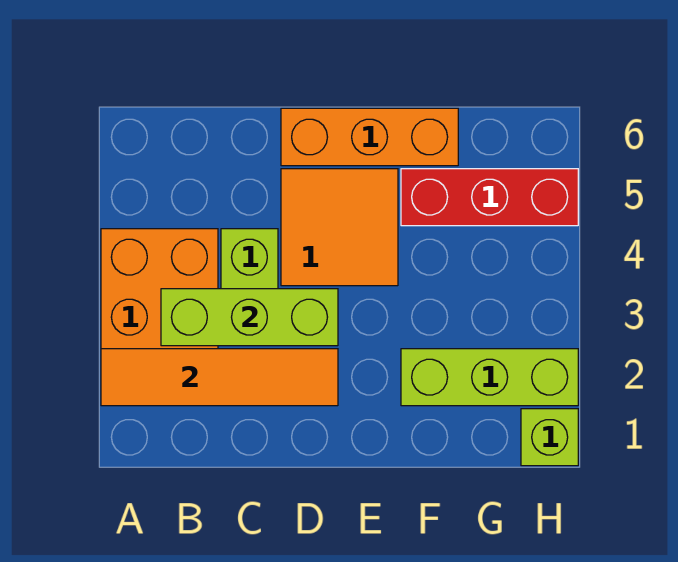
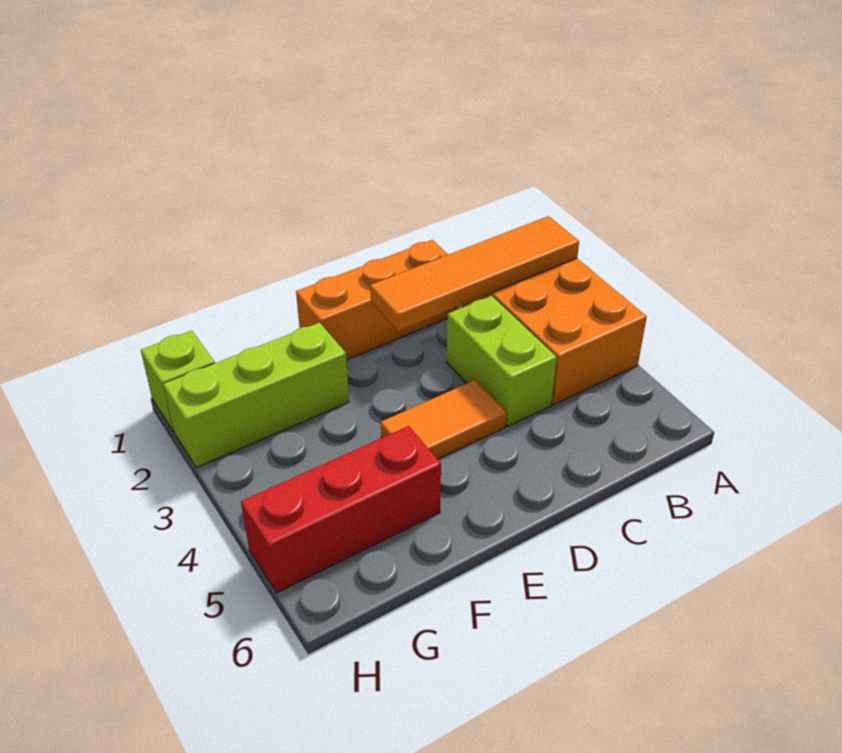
lime 1x3 brick [161,289,338,346] -> none
orange 2x2 tile [281,169,398,286] -> orange 1x2 tile [381,380,506,459]
orange 1x3 brick [281,108,458,166] -> orange 1x3 brick moved to [296,240,458,360]

